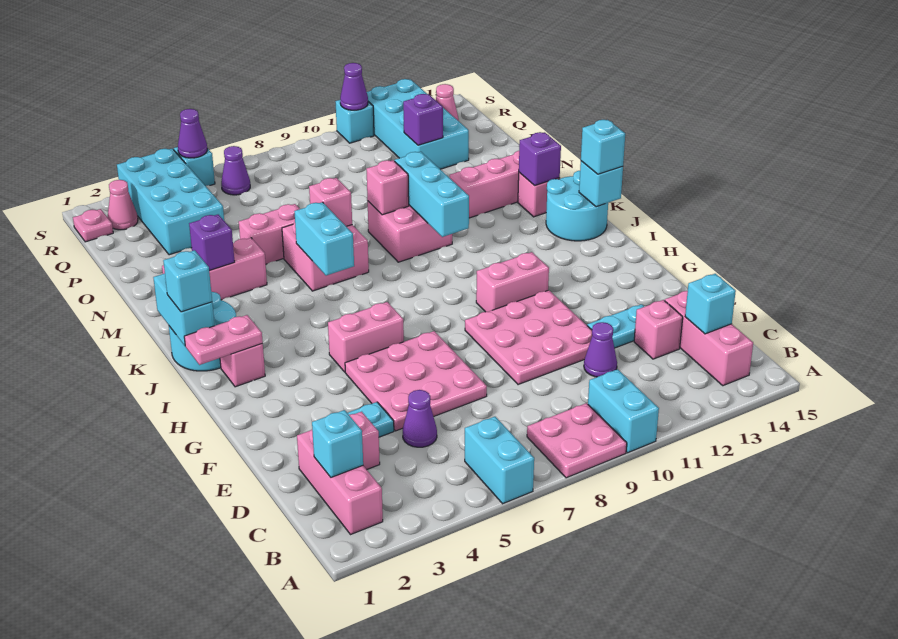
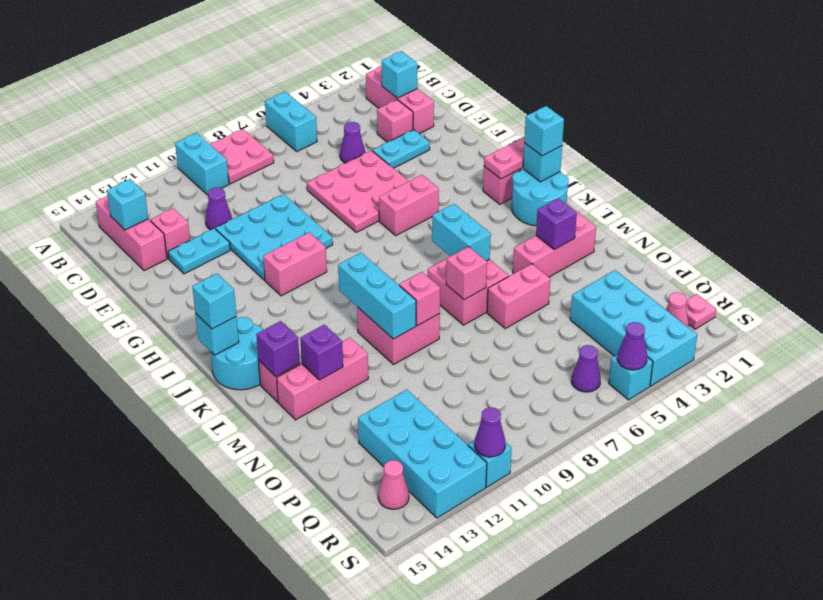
pink 3x3 plate [465,290,592,385] -> cyan 3x3 plate [216,194,333,280]
cyan 1x2 brick [153,273,215,346] -> cyan 1x1 brick [523,143,562,182]
purple 1x1 brick [403,94,443,145] -> purple 1x1 brick moved to [300,325,343,380]

